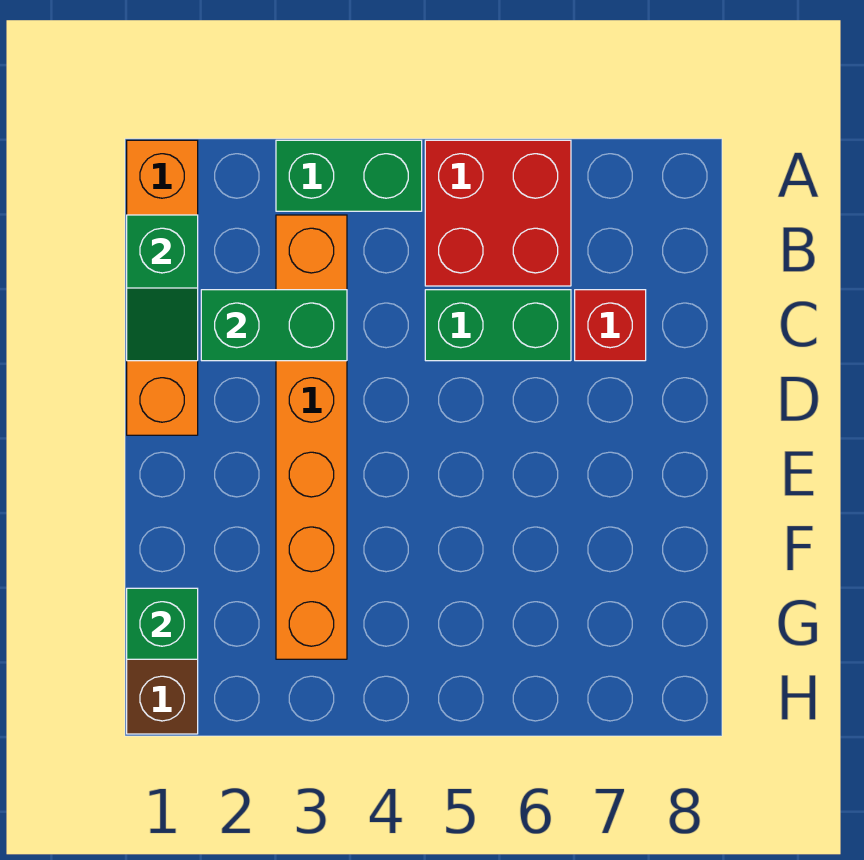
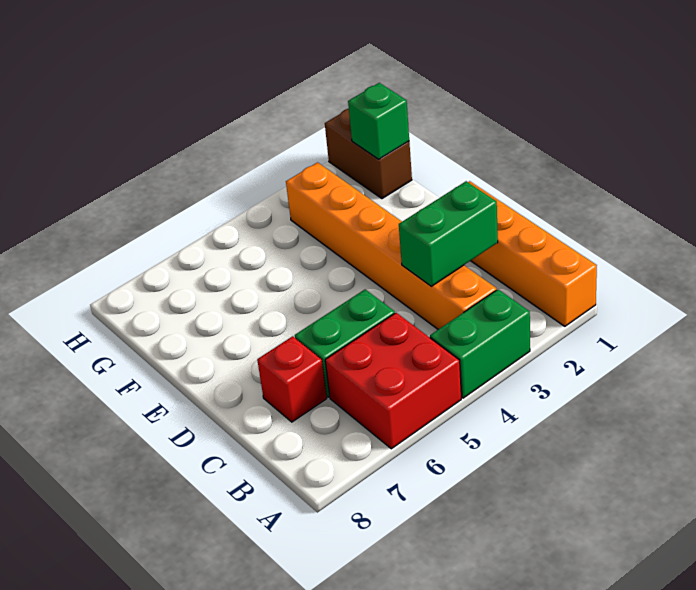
green 1x2 slope [127,215,198,361] -> none

